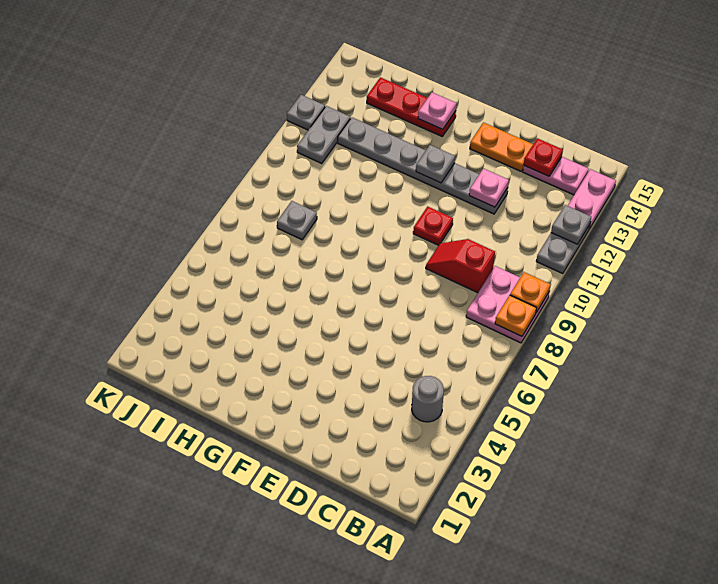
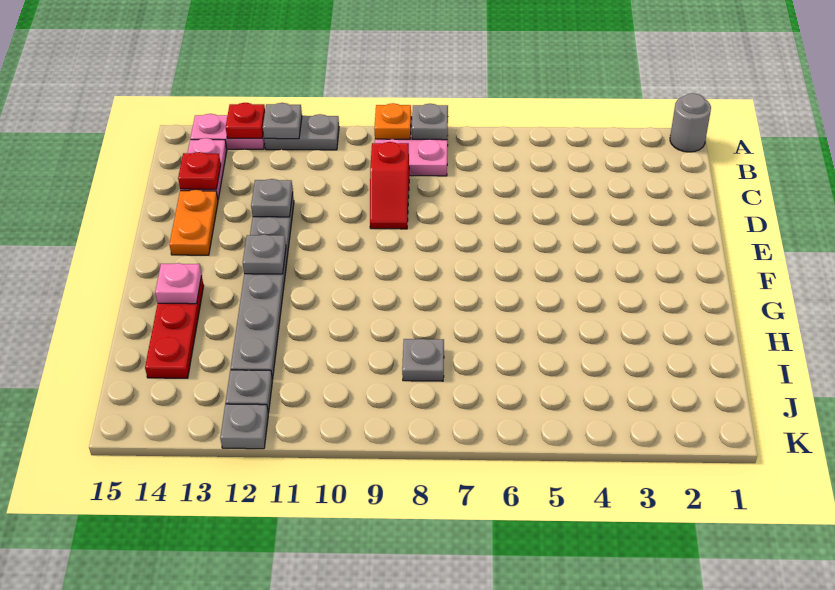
orange 1x1 plate [495,295,537,336] -> grey 1x1 plate [412,104,448,140]
grey 1x1 round brick [412,376,444,422] -> grey 1x1 round brick moved to [670,93,711,152]
pink 1x1 plate [469,169,509,207] -> grey 1x1 plate [251,179,293,217]
red 1x1 plate [413,206,453,245] -> red 1x1 plate moved to [226,103,265,138]
grey 1x2 plate [297,106,350,163] -> grey 1x1 plate [226,370,272,413]

